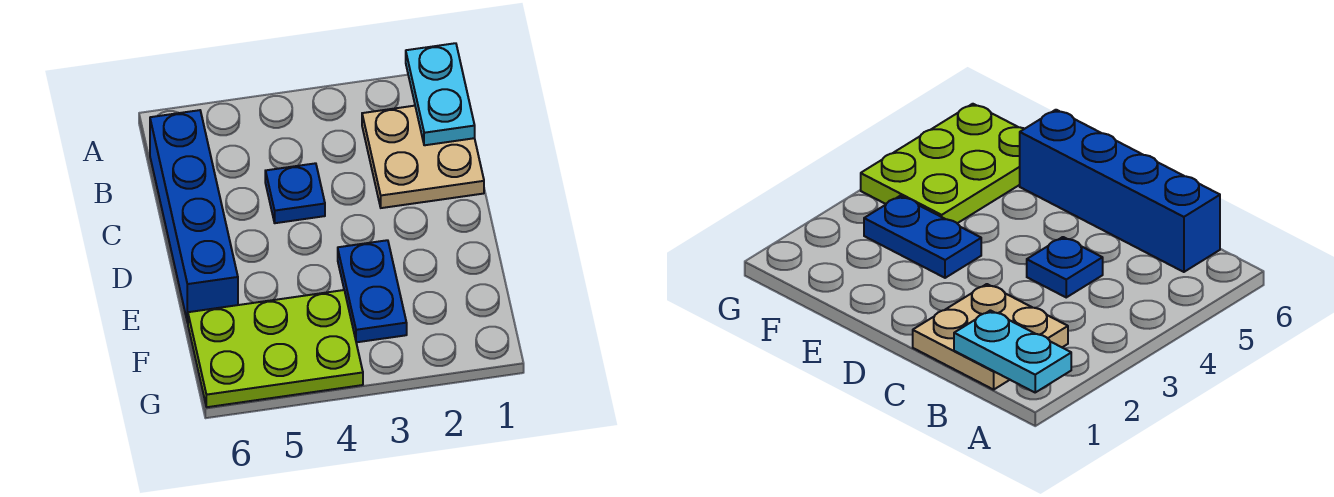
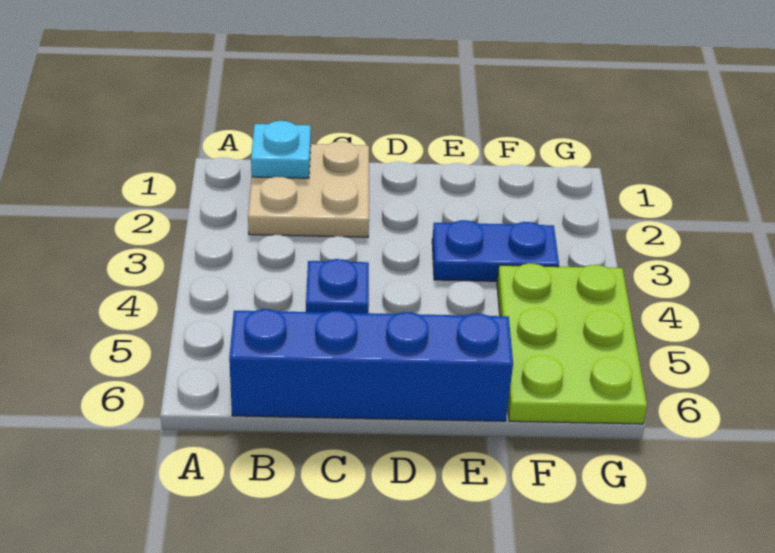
cyan 1x2 plate [406,43,475,145] -> cyan 1x1 plate [251,121,311,178]

